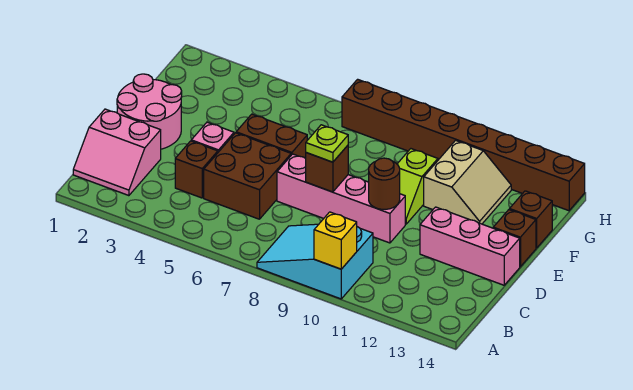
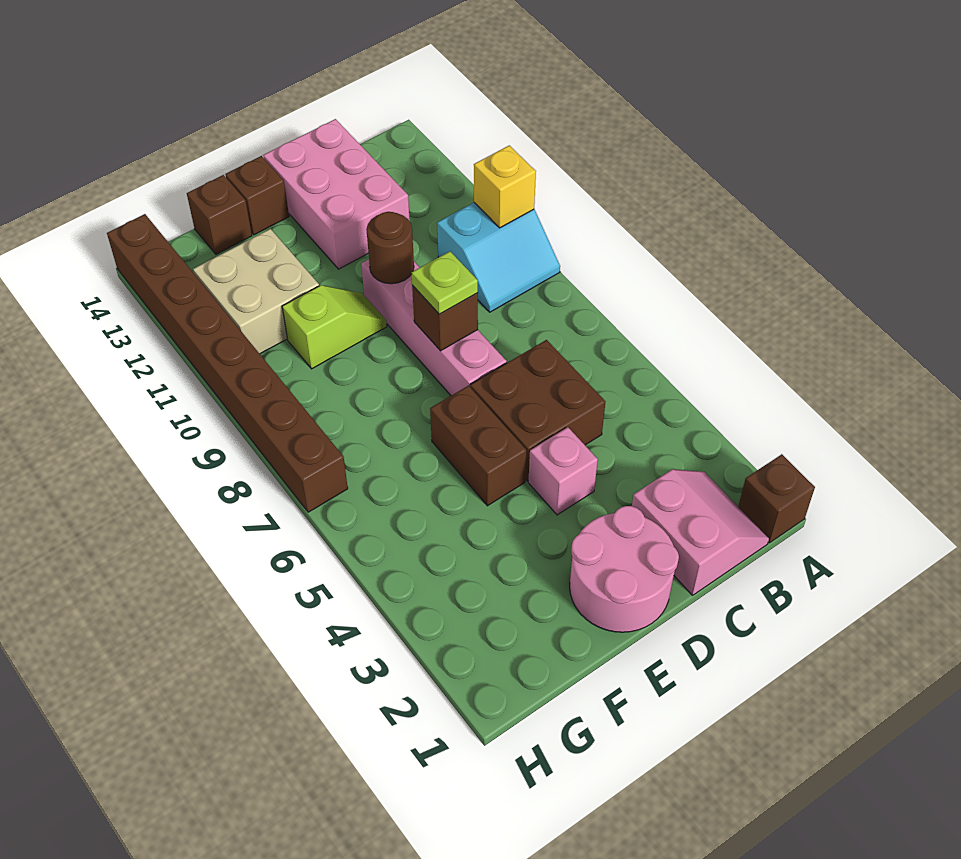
cyan 2x3 slope [257,224,373,299] -> cyan 2x2 slope [437,203,560,312]
brown 1x1 brick [175,141,218,198] -> brown 1x1 brick moved to [738,454,815,543]
pink 1x3 brick [420,207,520,285] -> pink 2x3 brick [263,119,410,269]
tan 2x2 slope [424,140,511,224] -> tan 2x2 brick [193,229,319,354]

